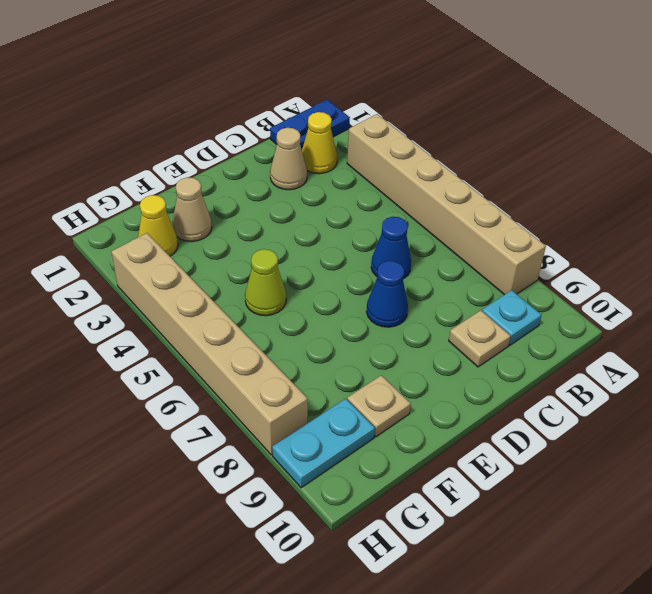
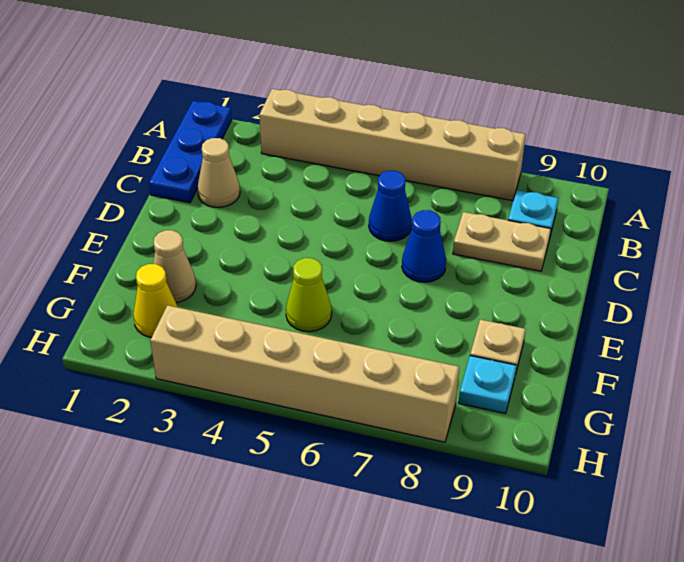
blue 1x2 plate [270,100,350,150] -> blue 1x3 plate [149,101,232,203]
yellow 1x1 cone [302,112,337,174] -> none
tan 1x1 plate [449,310,511,367] -> tan 1x2 plate [453,212,551,271]
cyan 1x2 plate [272,399,375,488] -> cyan 1x1 plate [459,356,517,414]

